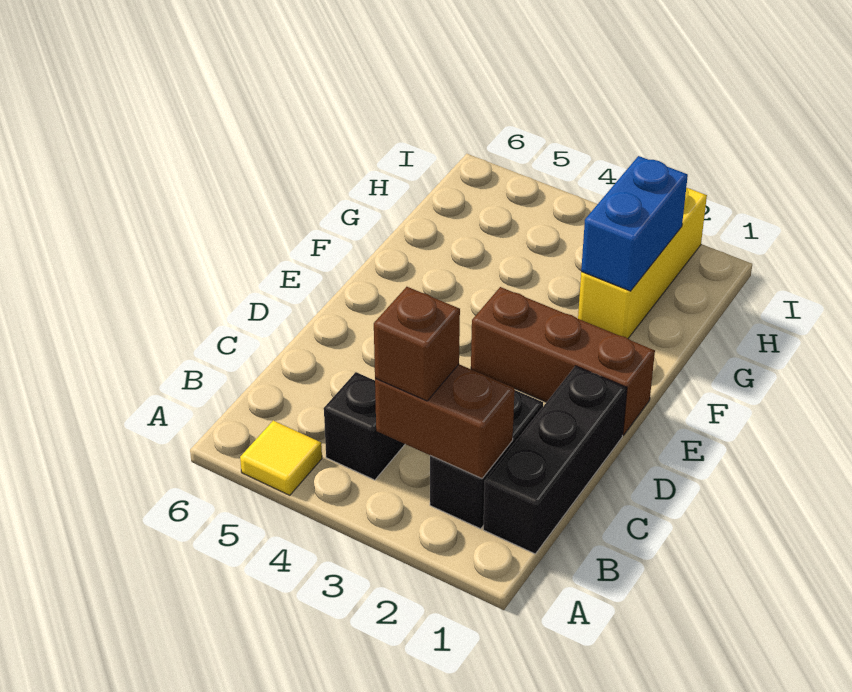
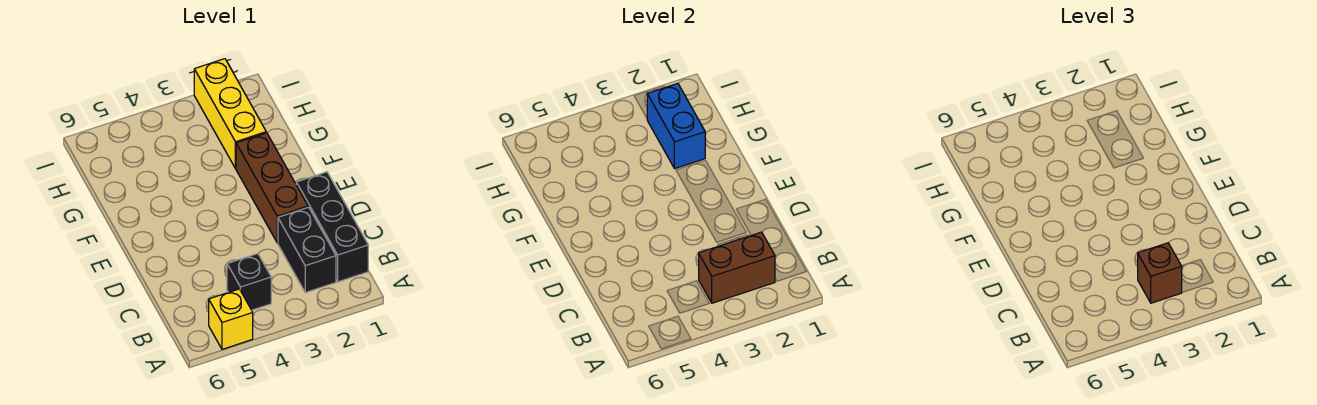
yellow 1x1 tile [240,421,322,495] -> yellow 1x1 brick [209,289,253,349]
brown 1x3 brick [471,287,655,435] -> brown 1x3 brick turned to [236,133,308,243]

